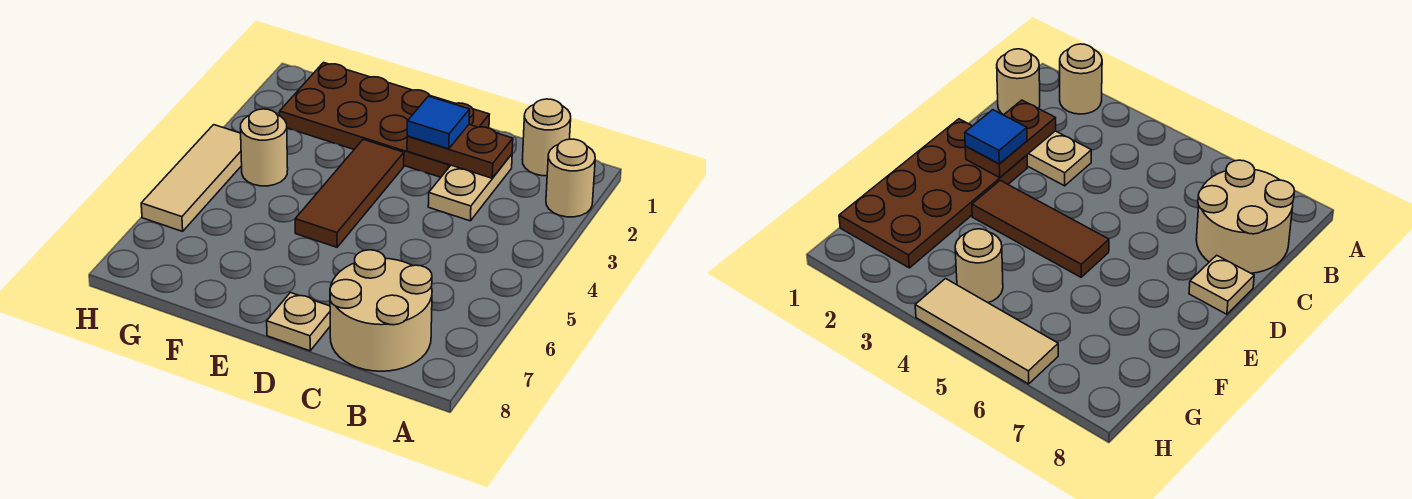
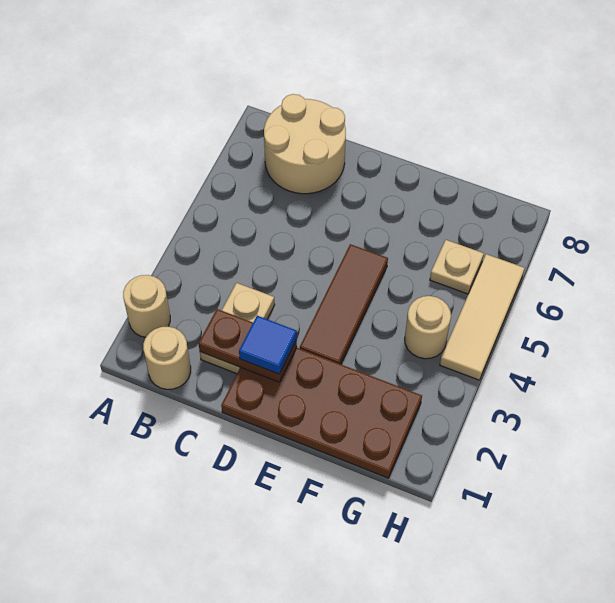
tan 1x1 plate [267,292,330,351] -> tan 1x1 plate moved to [430,240,484,294]

